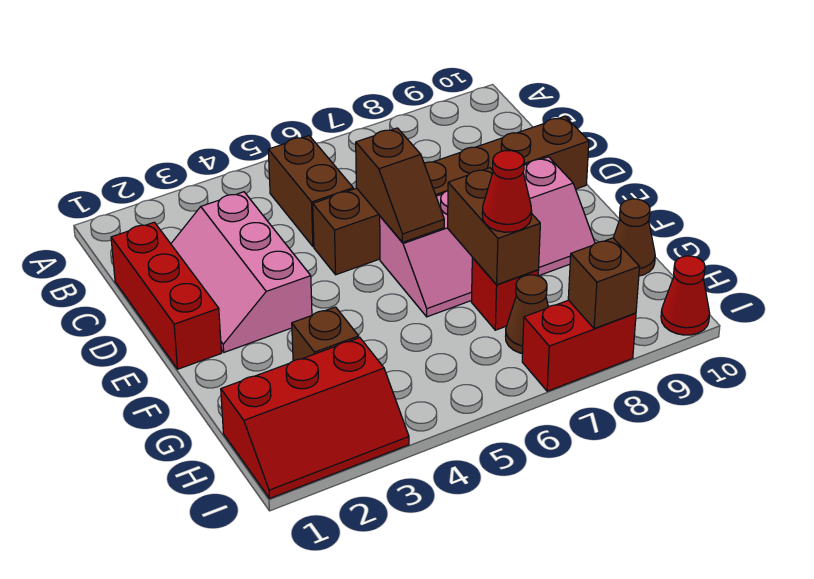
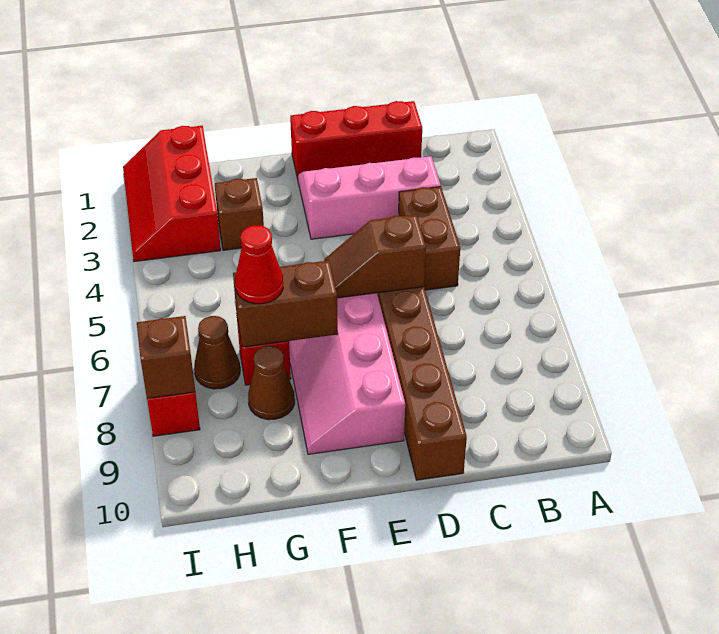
brown 1x2 brick [268,136,353,247] -> brown 1x2 brick turned to [399,187,460,290]
brown 1x1 cone [613,199,655,276] -> brown 1x1 cone moved to [248,346,295,420]
red 1x1 cone [661,256,710,335] -> none

